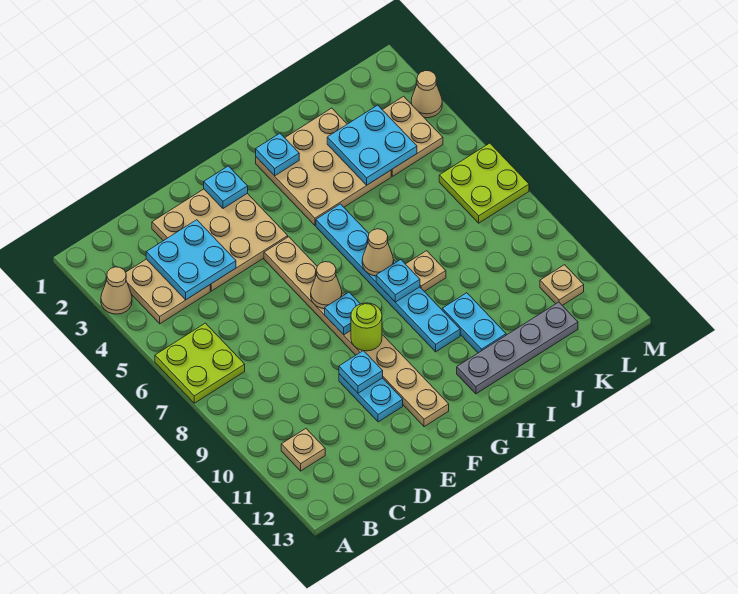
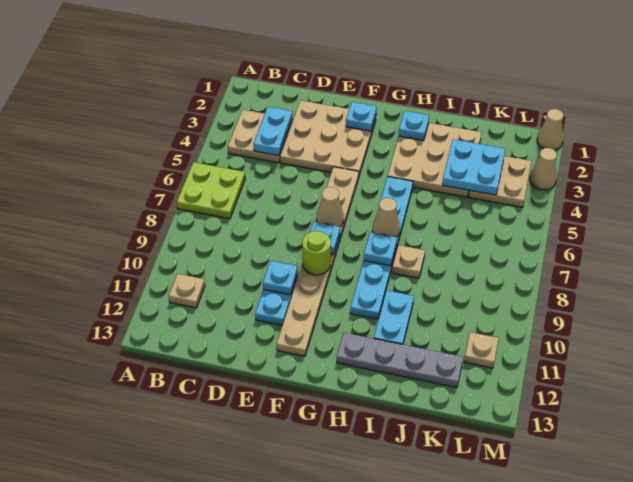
tan 1x1 cone [101,267,132,314] -> tan 1x1 cone moved to [537,109,563,150]
cyan 2x2 plate [146,220,236,300] -> cyan 1x2 plate [254,107,292,156]
lime 2x2 plate [439,143,529,223] -> none

